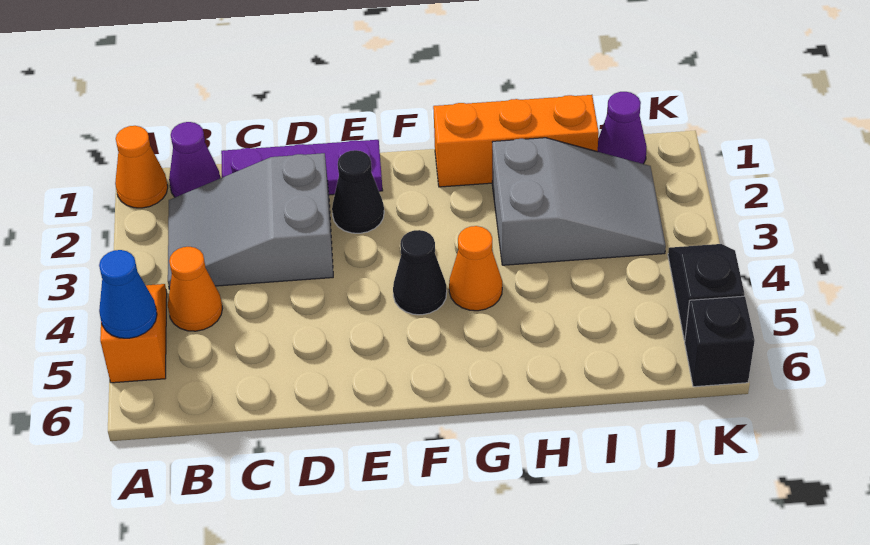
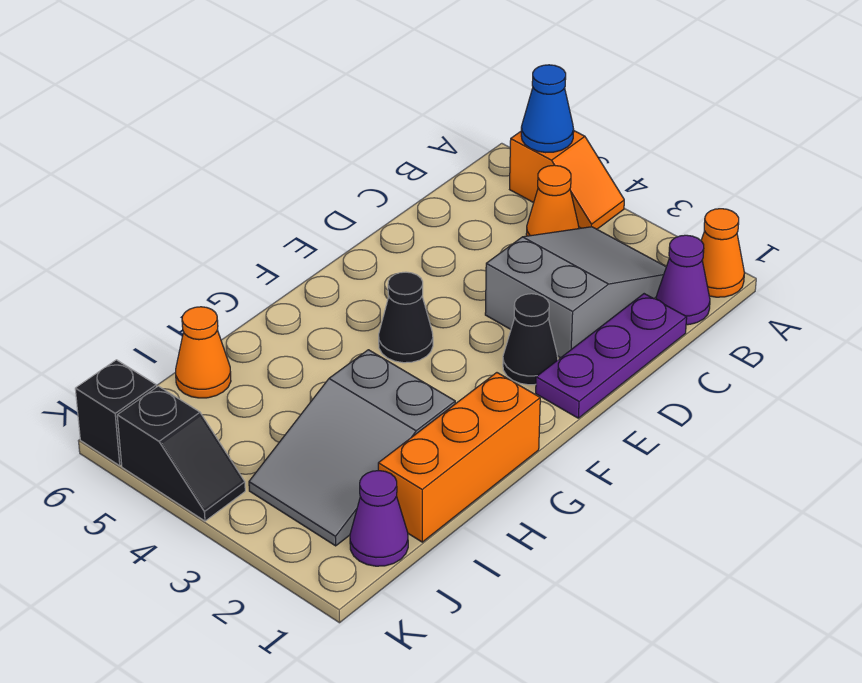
orange 1x1 cone [449,226,502,311] -> orange 1x1 cone moved to [176,307,231,398]

